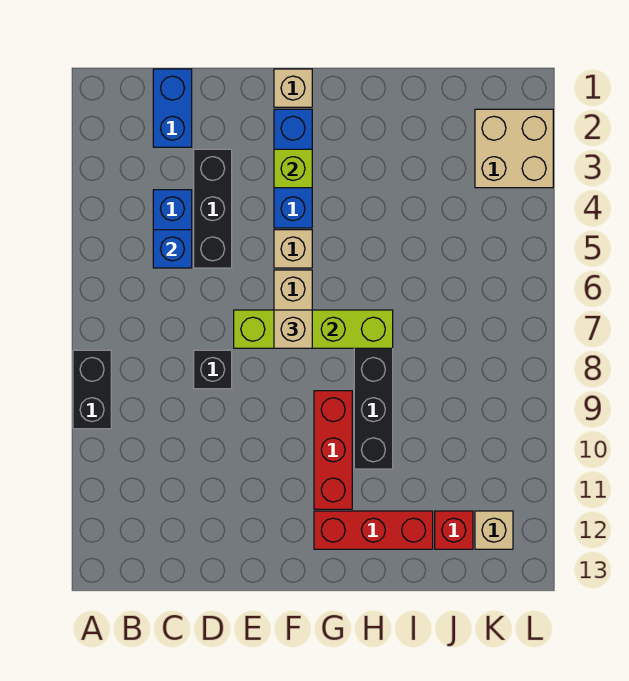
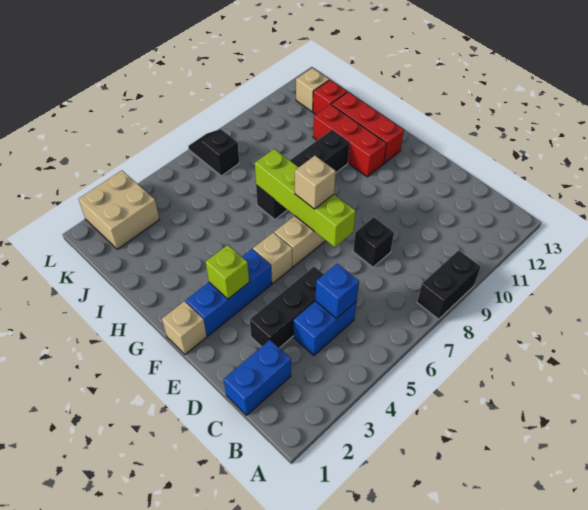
red 1x3 brick [314,391,352,509] -> red 1x3 brick turned to [313,104,387,177]
none -> black 1x2 slope [188,129,239,176]

